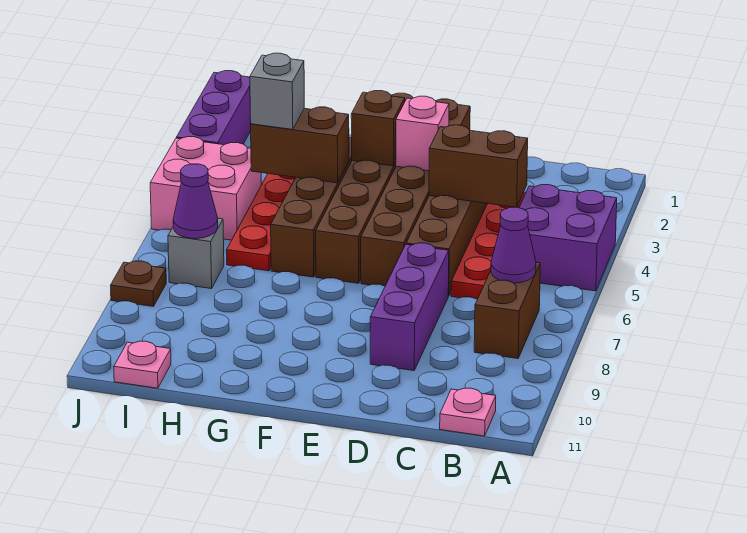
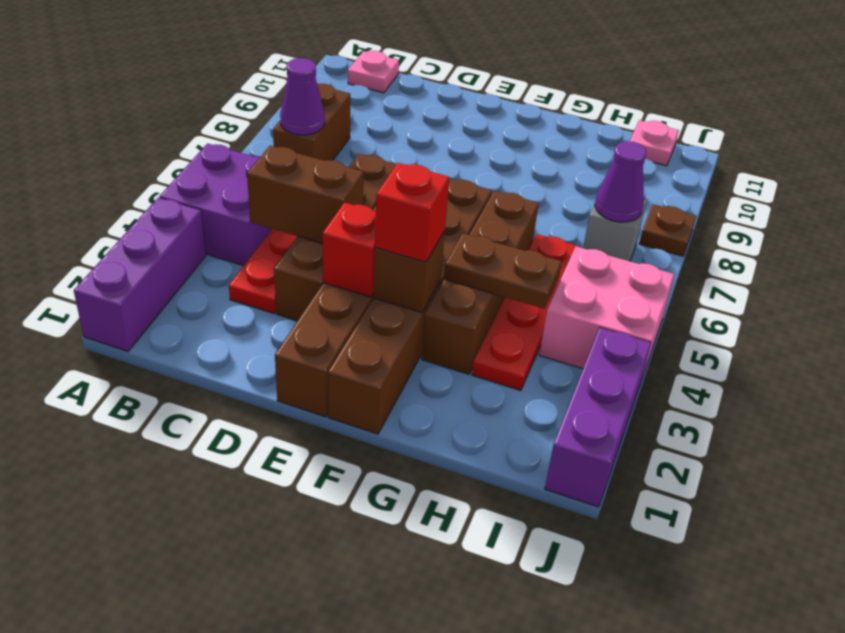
purple 1x3 brick [370,243,449,371] -> purple 1x3 brick moved to [74,198,206,351]
pink 1x1 brick [396,96,449,171] -> red 1x1 brick [323,202,376,297]
none -> red 1x1 brick [375,163,449,262]
brown 1x2 brick [251,107,349,183] -> brown 1x2 plate [444,233,562,308]
grey 1x1 brick [250,53,304,129] -> none

